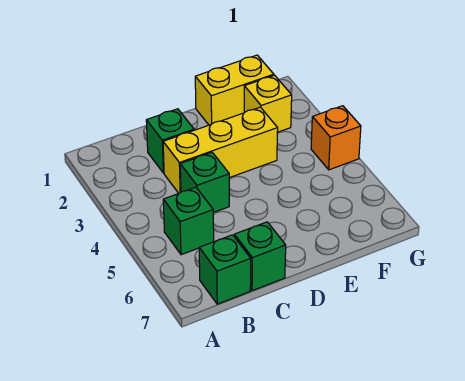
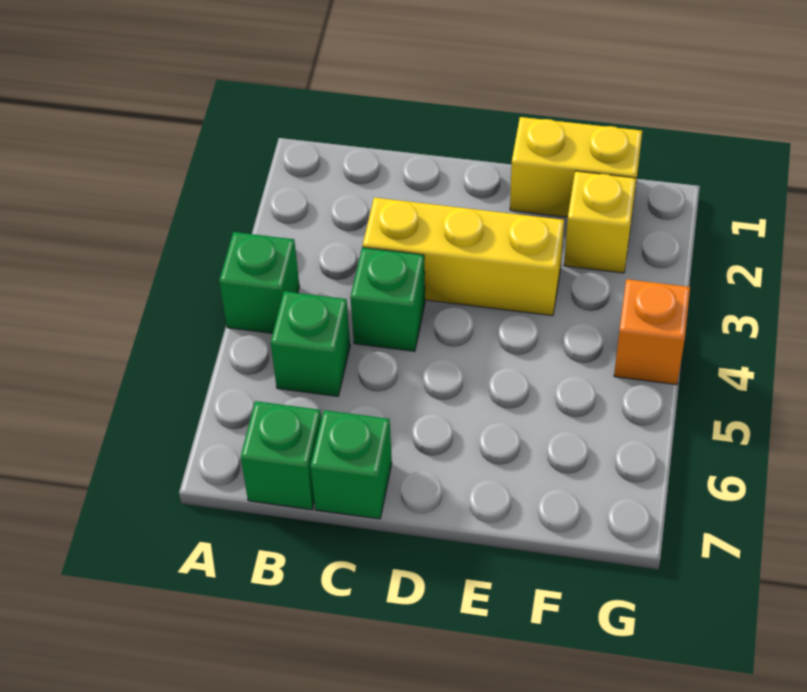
green 1x1 brick [146,109,194,173] -> green 1x1 brick moved to [219,232,300,333]

